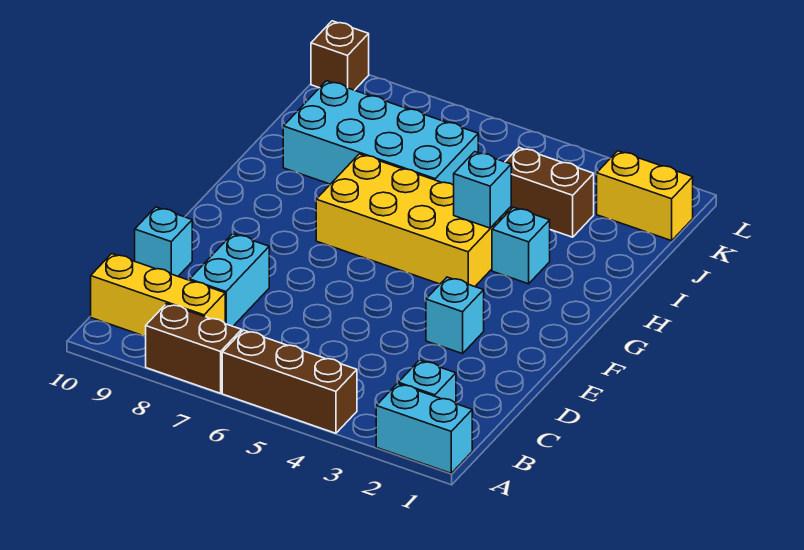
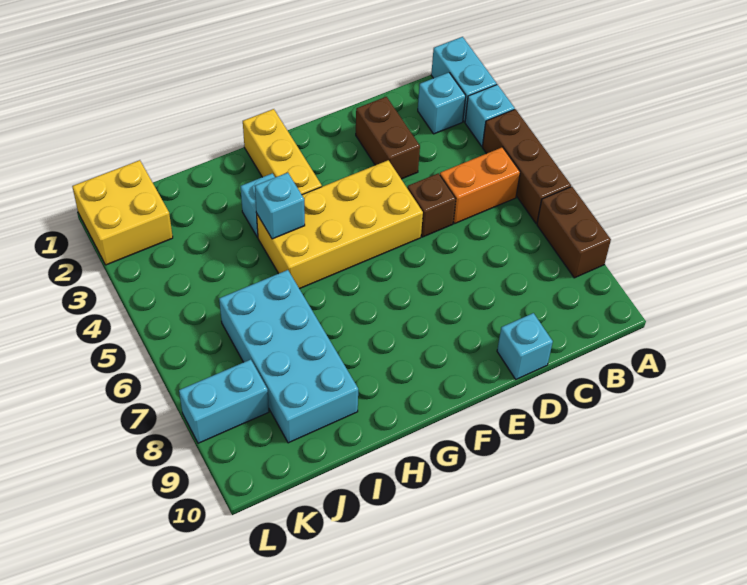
none -> orange 1x2 brick [440,147,520,223]
yellow 1x3 brick [91,254,225,337] -> yellow 1x3 brick moved to [243,109,322,195]
cyan 1x2 brick [190,234,269,326] -> cyan 1x2 brick moved to [179,359,269,443]
cyan 1x1 brick [426,277,484,354] -> cyan 1x1 brick moved to [465,85,515,146]
yellow 2x4 brick [316,154,511,287] -> yellow 2x4 brick turned to [257,160,423,289]
brown 1x2 brick [505,148,594,237] -> brown 1x2 brick moved to [356,97,420,179]
yellow 1x2 brick [597,151,693,241] -> yellow 2x2 brick [72,160,173,265]
brown 1x1 brick [311,21,369,90] -> brown 1x1 brick moved to [407,173,456,237]

